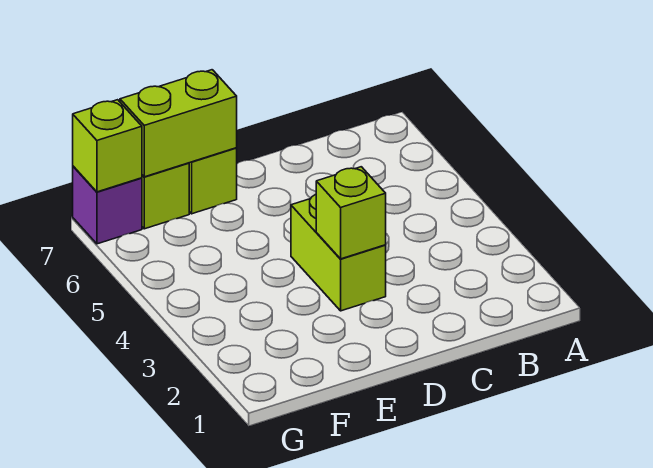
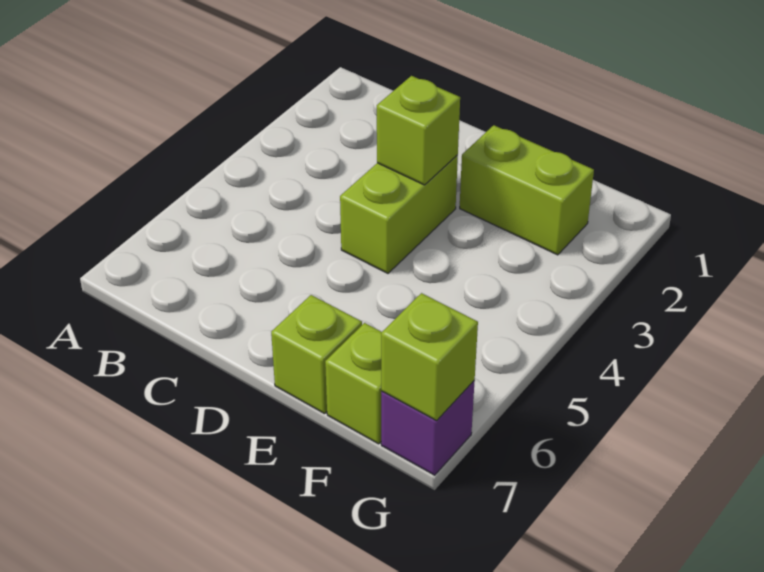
lime 1x2 brick [120,70,237,177] -> lime 1x2 brick moved to [460,125,594,255]

